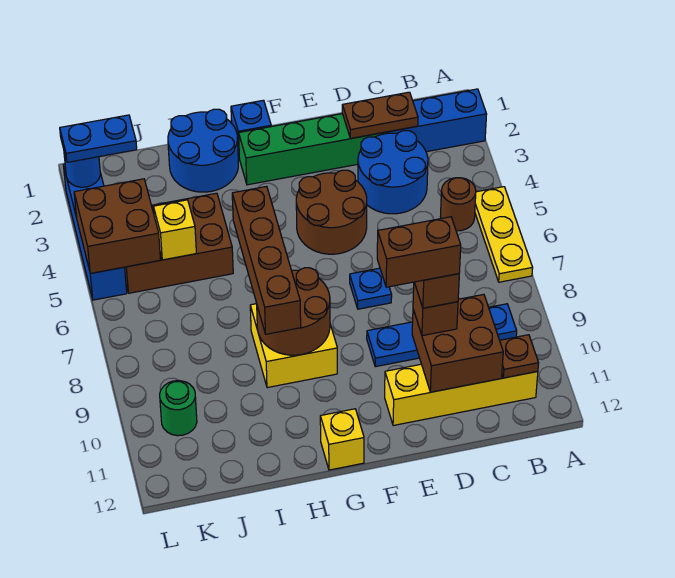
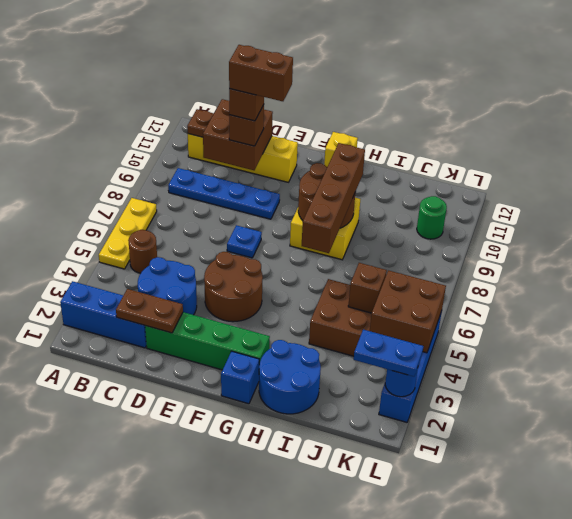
yellow 1x1 brick [153,200,196,260] -> brown 1x1 brick [348,263,387,313]

